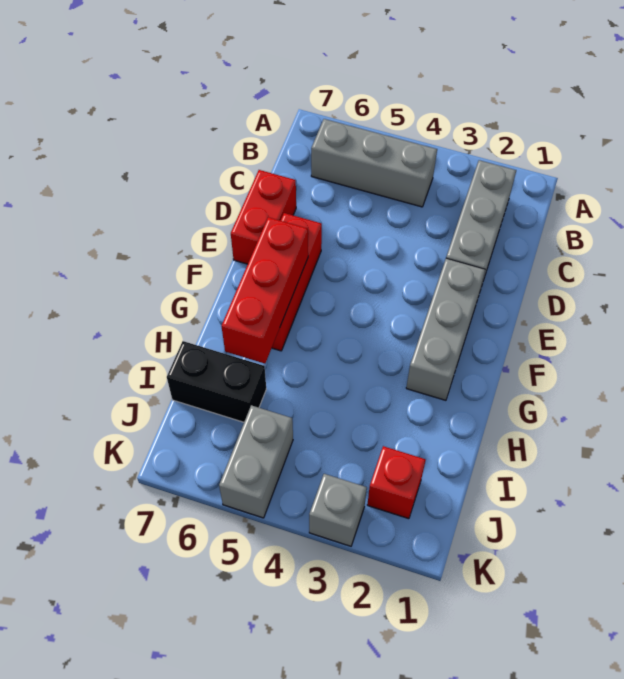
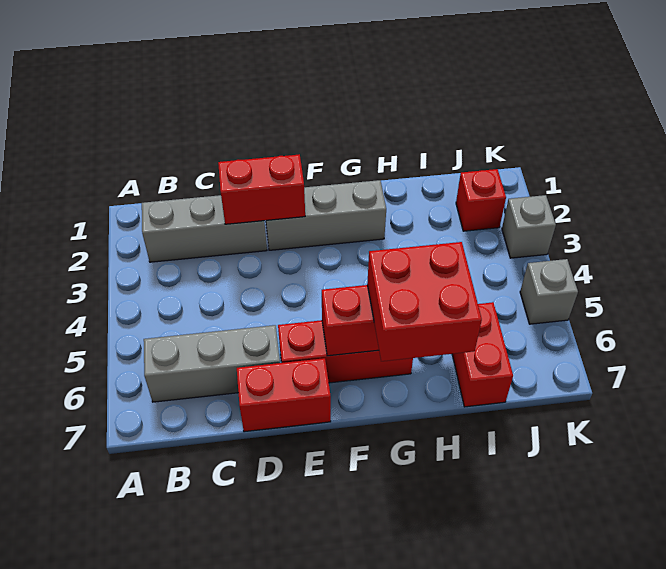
grey 1x3 brick [311,119,437,207] -> grey 1x3 brick turned to [144,325,280,402]
none -> red 1x2 brick [218,154,305,224]
none -> red 2x2 brick [367,242,482,361]
black 1x2 brick [167,341,266,422] -> red 1x2 brick [452,302,513,407]
grey 1x2 brick [219,405,293,518] -> grey 1x1 brick [520,259,578,324]

